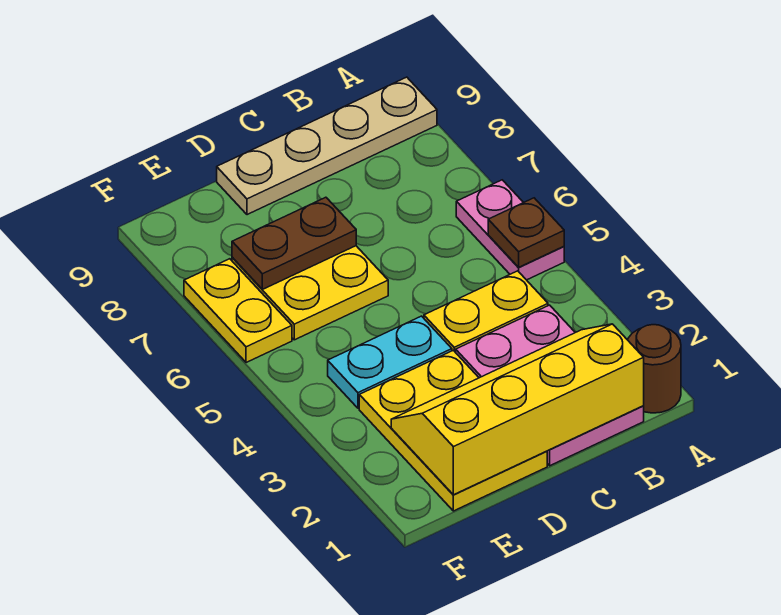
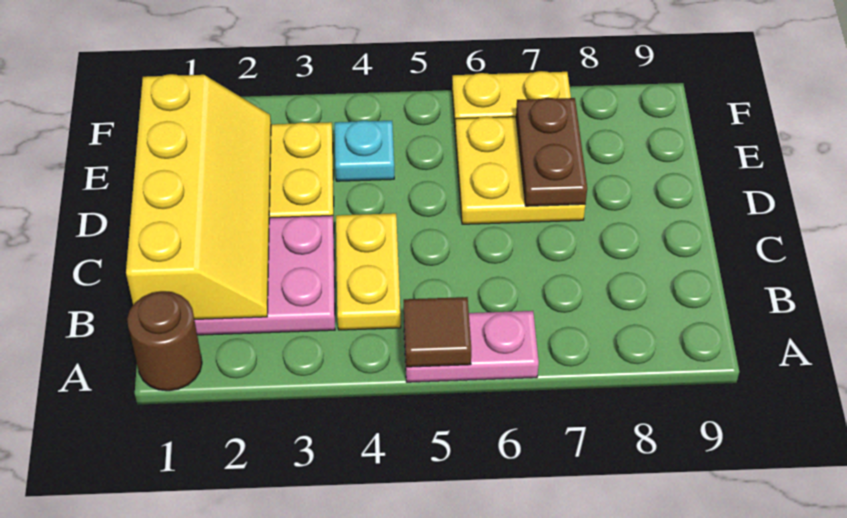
brown 1x1 plate [488,198,564,267] -> brown 1x1 tile [404,297,471,367]
tan 1x4 plate [217,77,437,215] -> none
cyan 1x2 plate [328,316,452,408] -> cyan 1x1 plate [335,120,394,181]

